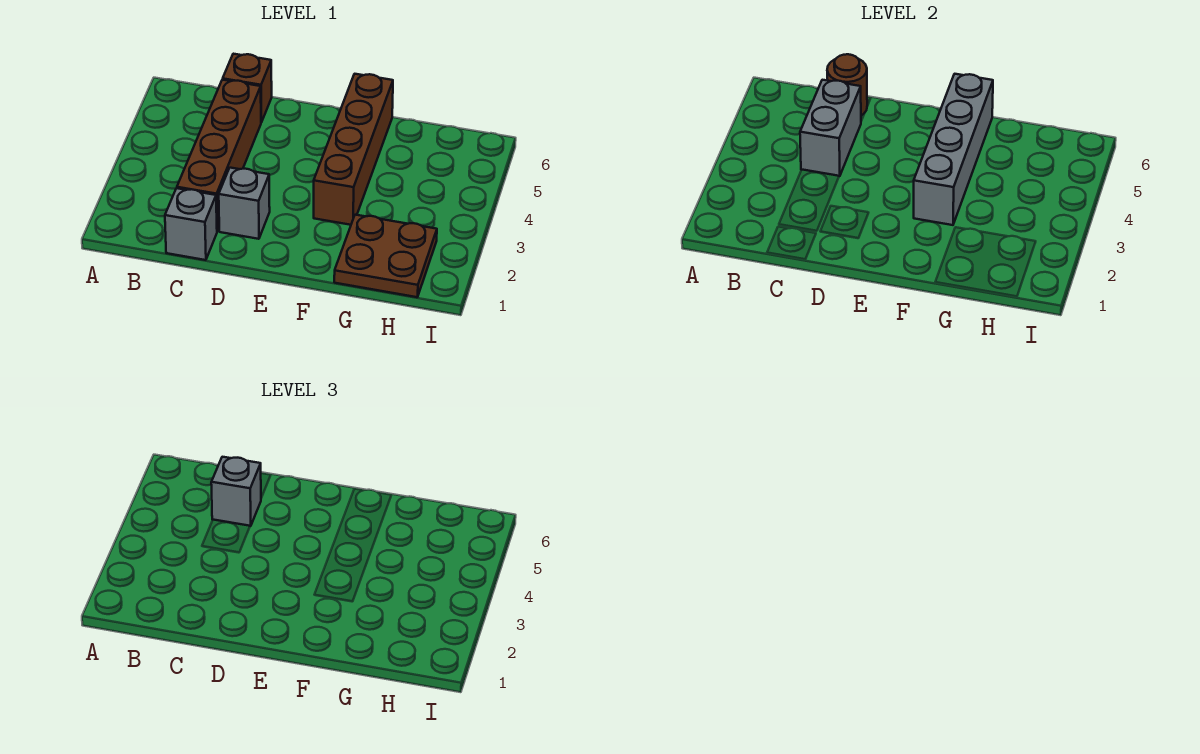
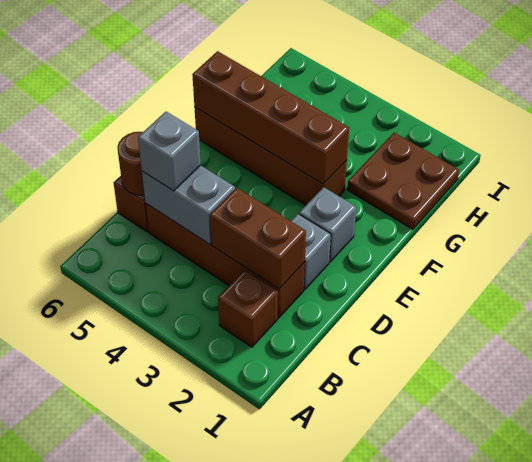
none -> brown 1x1 brick [218,270,278,347]
grey 1x1 brick [165,188,217,260] -> grey 1x1 brick moved to [299,187,356,262]
none -> brown 1x2 brick [210,188,306,289]
grey 1x4 brick [914,74,993,225] -> brown 1x4 brick [192,51,349,184]

